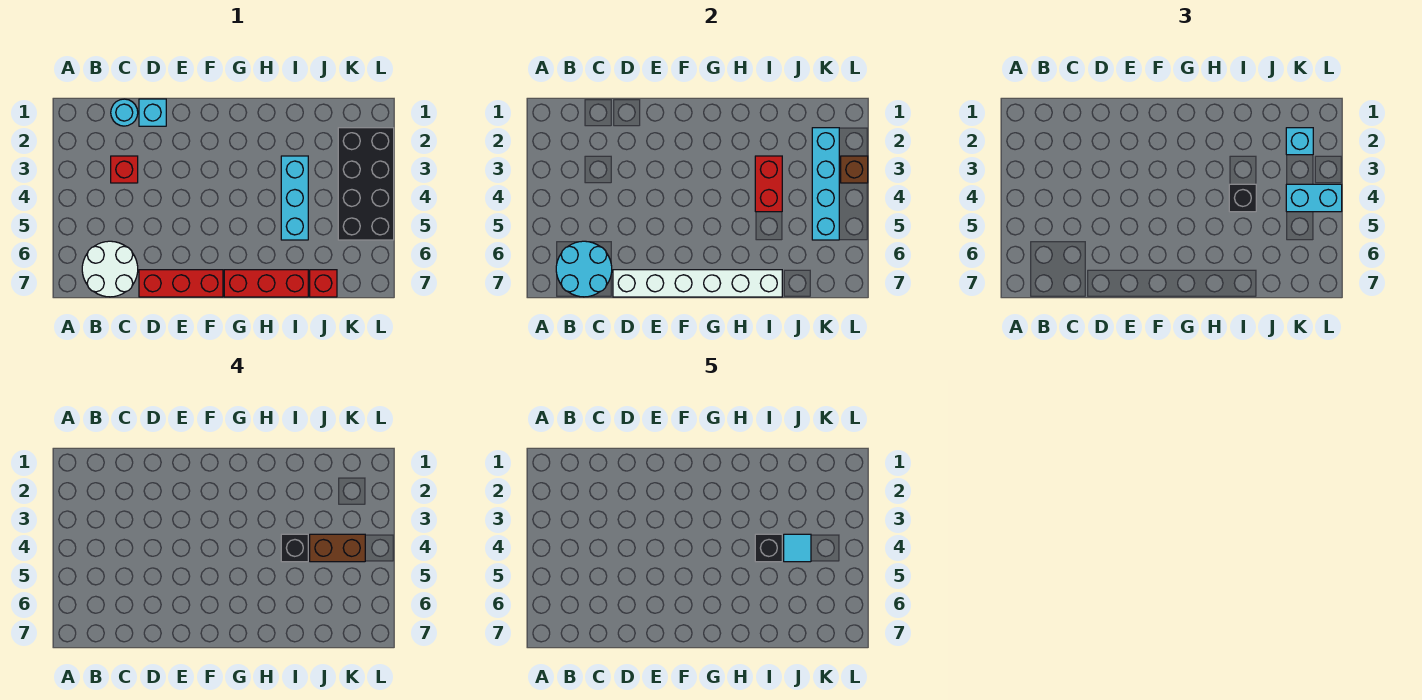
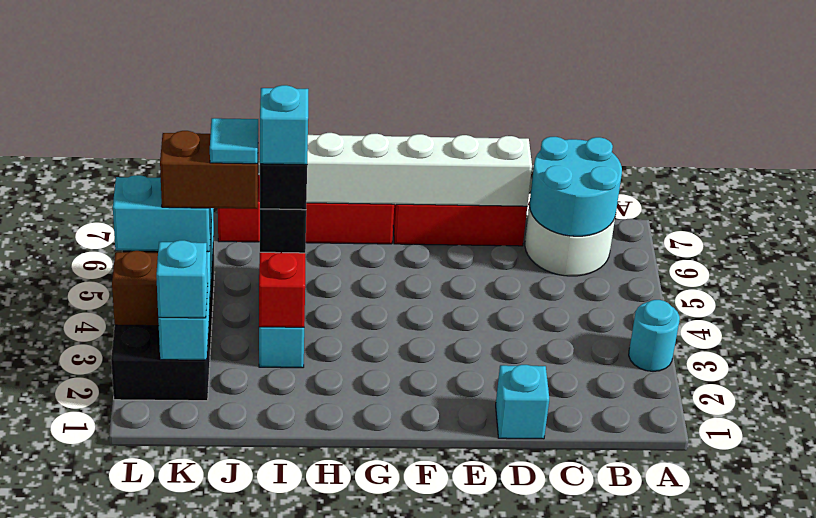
cyan 1x1 round brick [111,99,138,126] -> cyan 1x1 round brick moved to [629,300,680,371]
red 1x1 brick [111,156,138,183] -> none
black 1x1 brick [755,534,782,562] -> cyan 1x1 brick [260,85,308,165]

